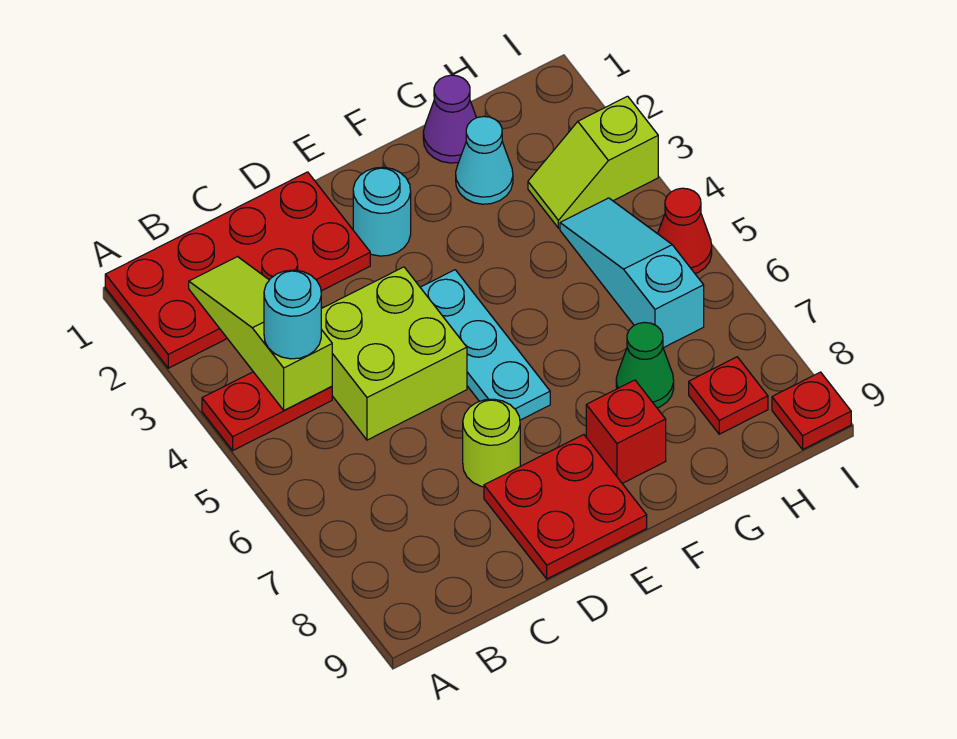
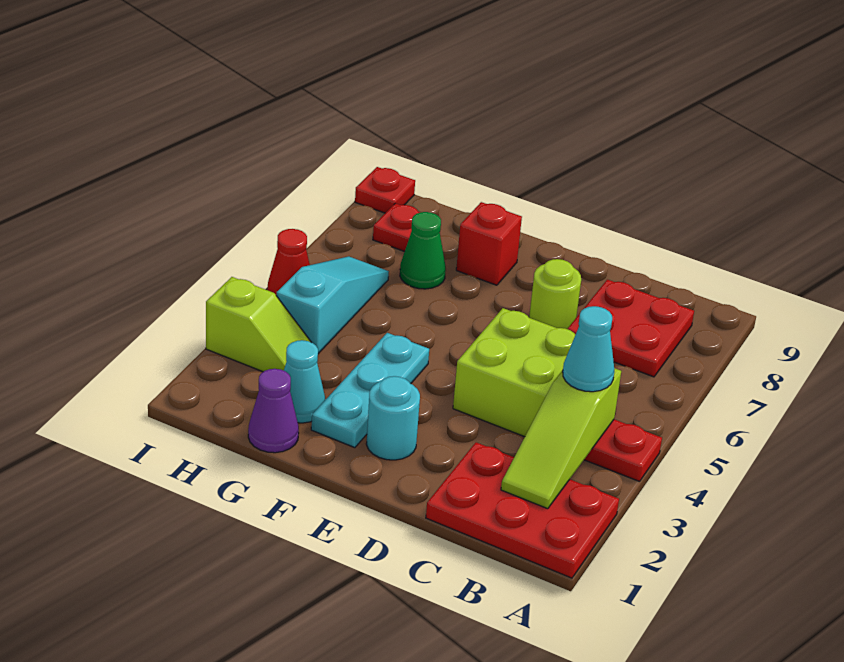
red 2x4 plate [105,172,370,368] -> red 2x3 plate [426,442,619,578]
cyan 1x1 round brick [264,270,321,359] -> cyan 1x1 cone [563,306,614,392]
red 2x2 plate [484,435,647,579] -> red 2x2 plate moved to [568,280,694,377]
cyan 1x3 plate [420,270,550,420] -> cyan 1x3 plate moved to [311,333,429,448]
cyan 1x3 slope [560,198,704,348] -> cyan 1x3 slope turned to [276,256,389,354]

